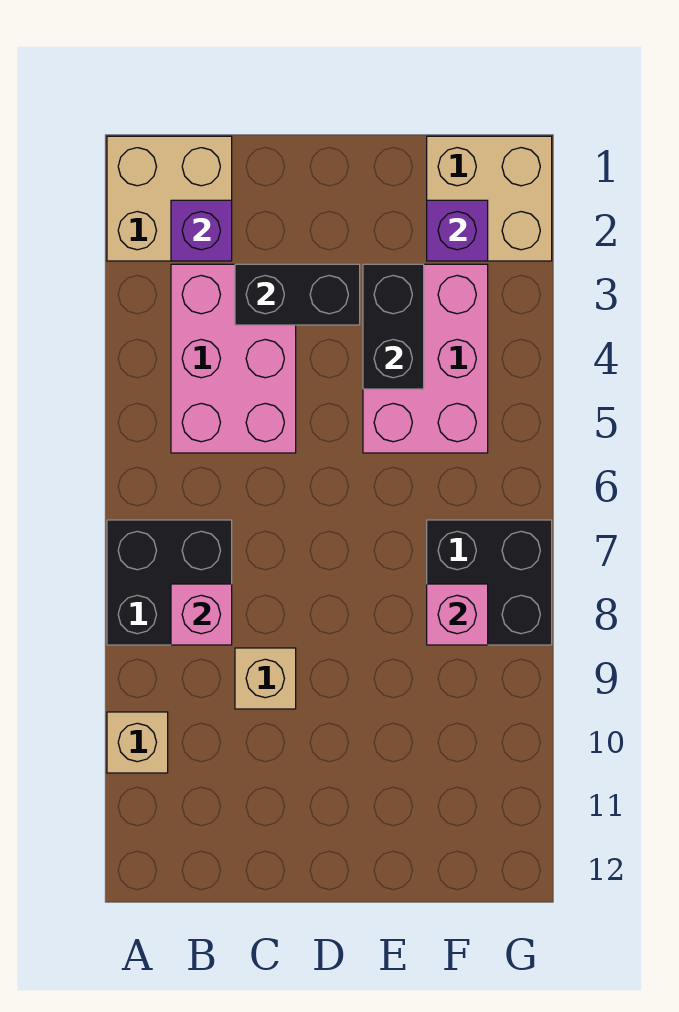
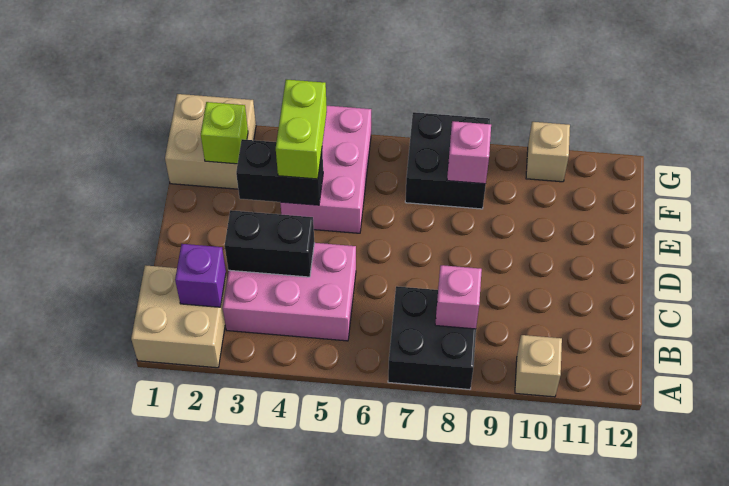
black 1x2 brick [235,264,360,325] -> black 1x2 brick turned to [225,210,314,277]
tan 1x1 brick [235,648,296,709] -> tan 1x1 brick moved to [526,122,570,182]
pink 2x3 brick [363,264,488,453] -> pink 2x3 brick turned to [280,106,371,233]
none -> lime 1x2 brick [276,79,327,179]
purple 1x1 brick [427,200,488,261] -> lime 1x1 brick [201,102,248,164]

